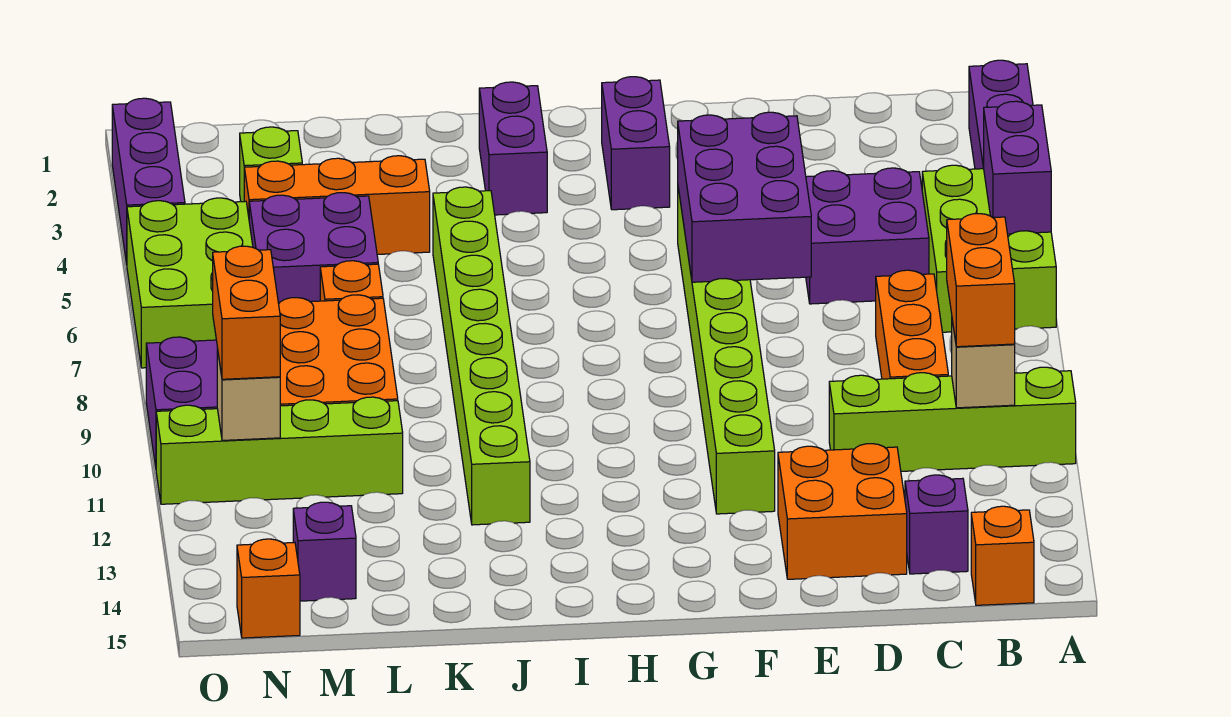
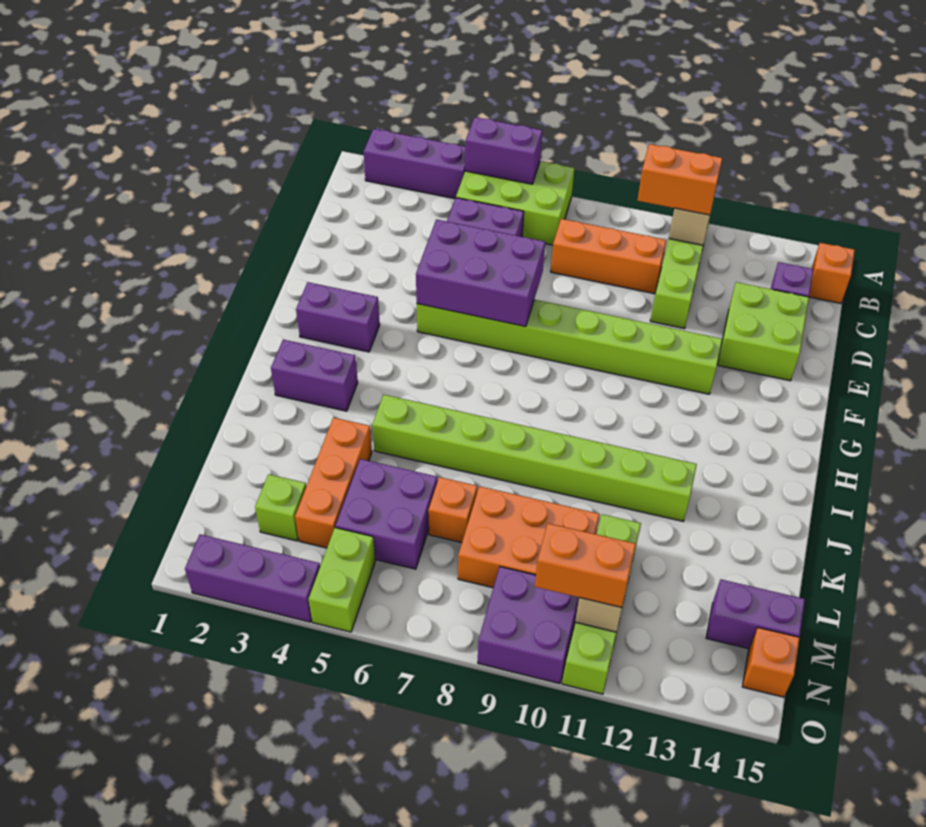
orange 2x2 brick [778,444,907,579] -> lime 2x2 brick [718,282,809,381]
purple 1x1 brick [293,502,356,601] -> purple 1x2 brick [706,580,805,649]
lime 2x3 brick [127,198,253,368] -> lime 1x2 brick [309,528,375,632]

